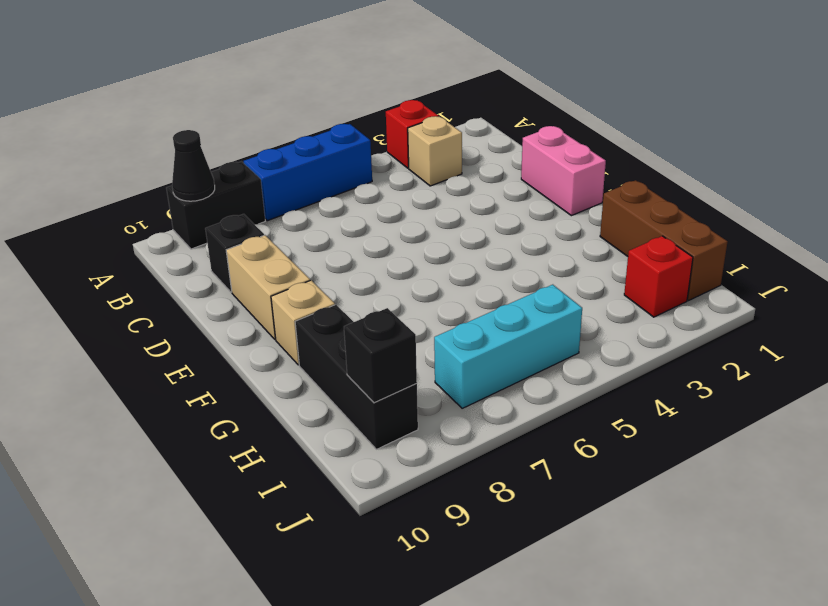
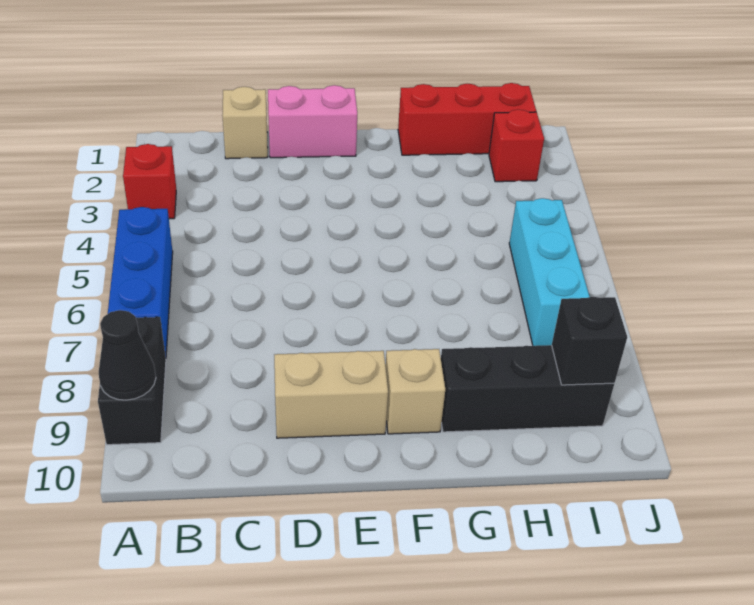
tan 1x1 brick [408,116,462,186] -> tan 1x1 brick moved to [222,87,268,159]
black 1x1 brick [205,214,264,292] -> none
brown 1x3 brick [600,180,728,300] -> red 1x3 brick [398,83,536,155]

